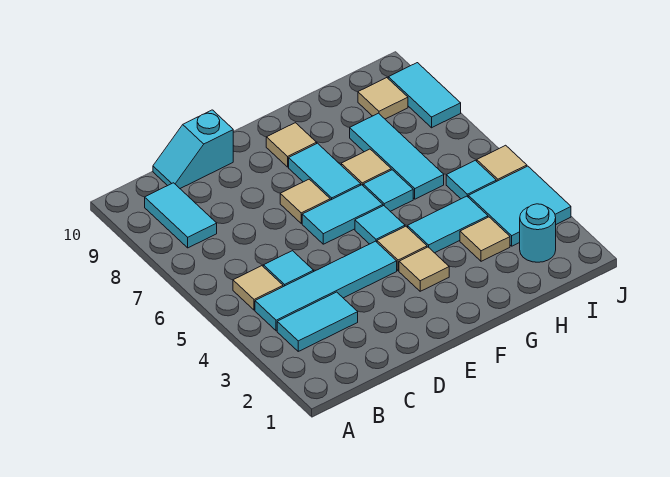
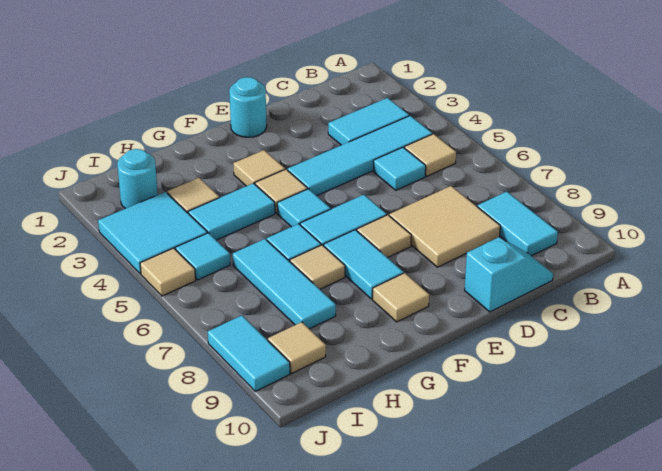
none -> tan 2x2 tile [389,186,500,267]
none -> cyan 1x1 round brick [229,77,267,137]

